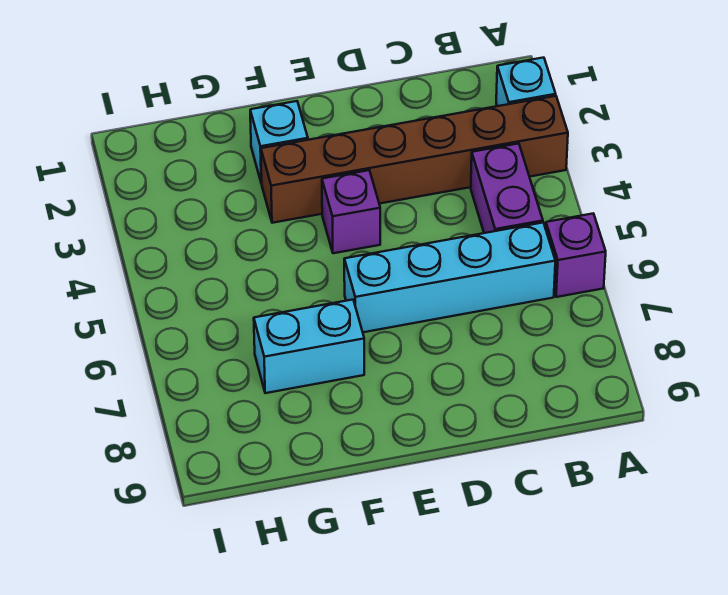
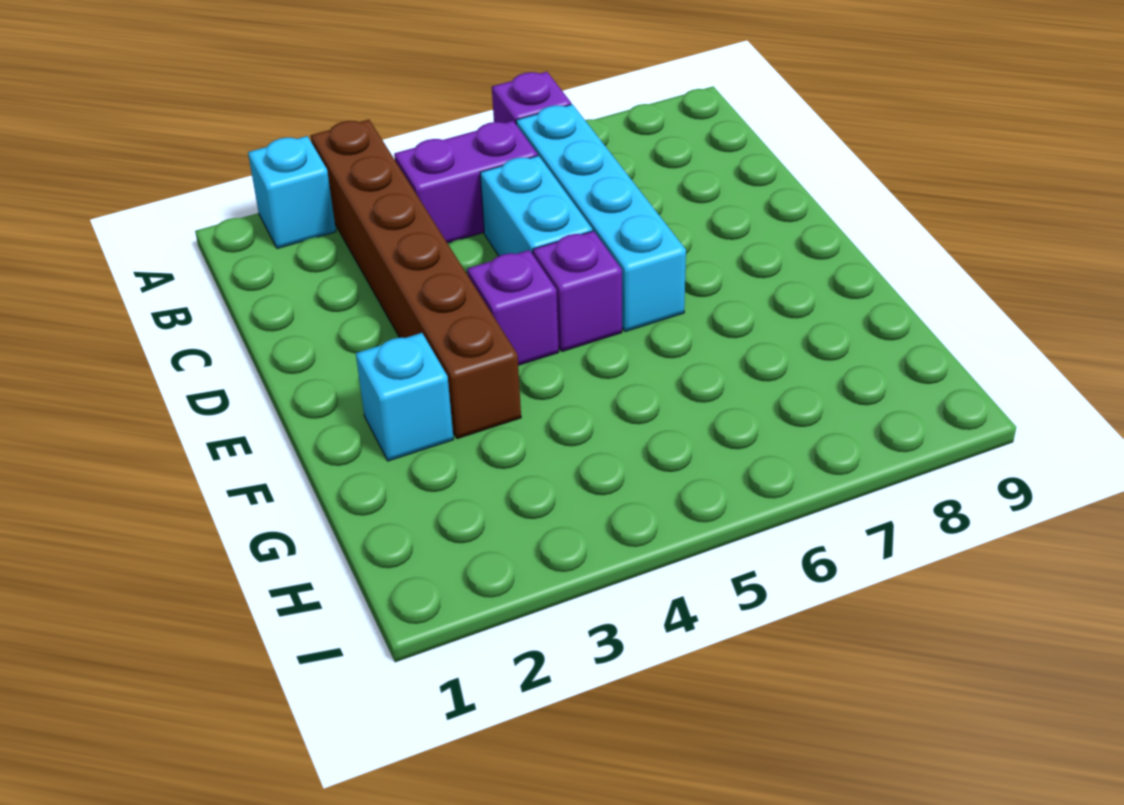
none -> purple 1x1 brick [533,231,622,351]
cyan 1x2 brick [254,300,364,393] -> cyan 1x2 brick moved to [480,156,592,256]

